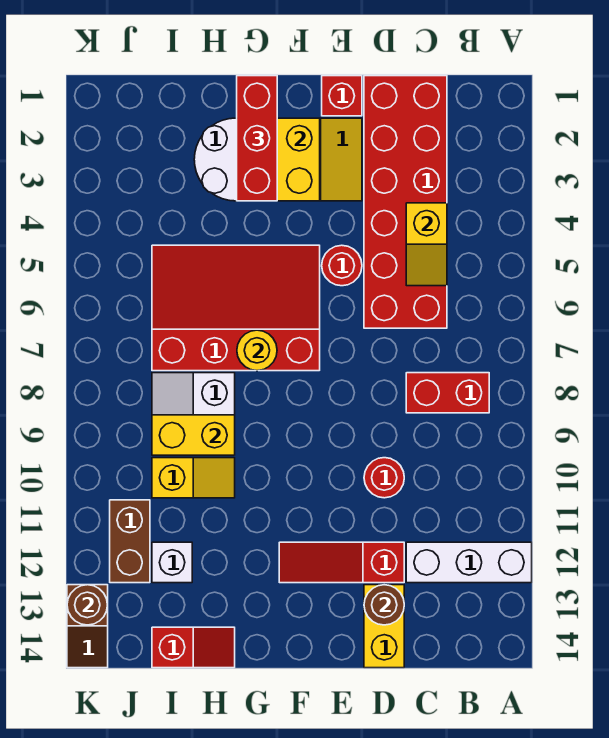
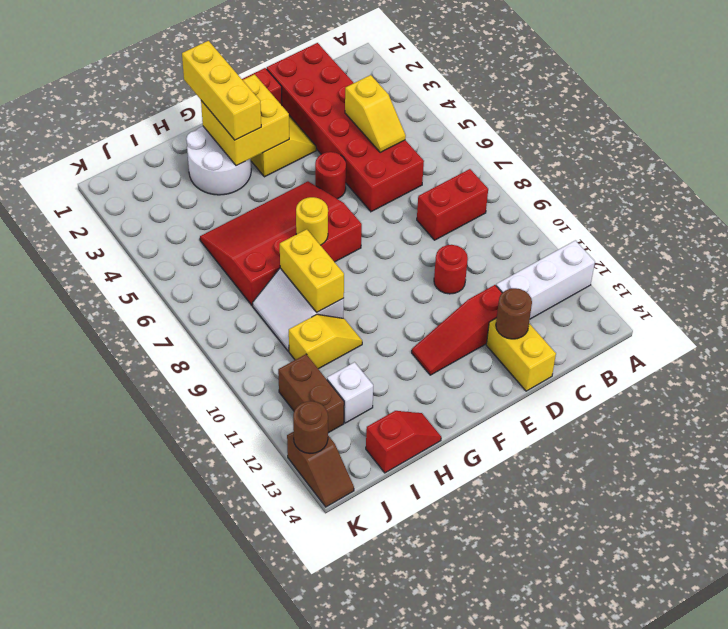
red 1x3 brick [237,76,277,201] -> yellow 1x3 brick [182,41,261,140]
yellow 1x2 brick [152,415,235,455] -> yellow 1x2 brick turned to [280,229,344,312]

